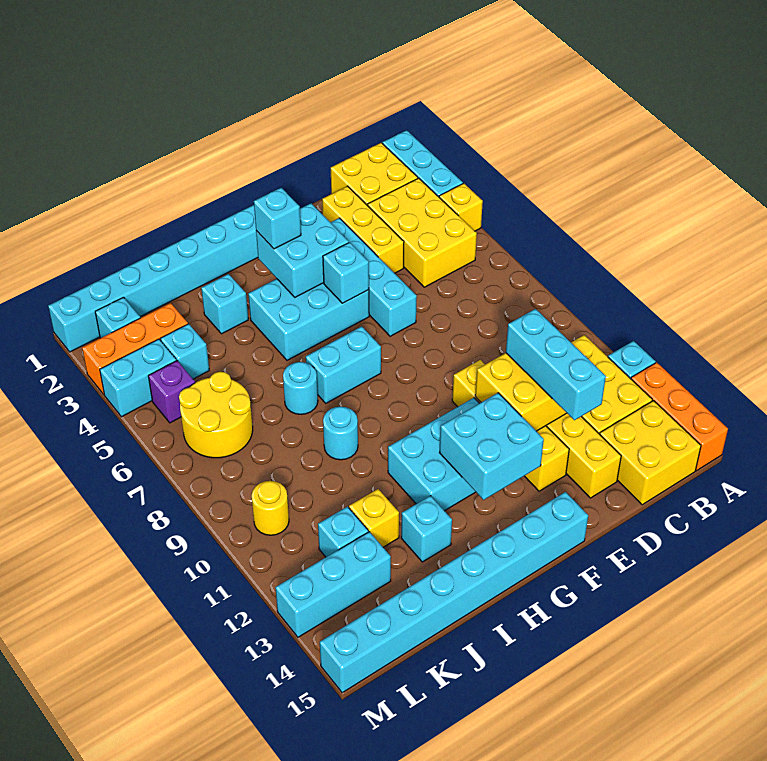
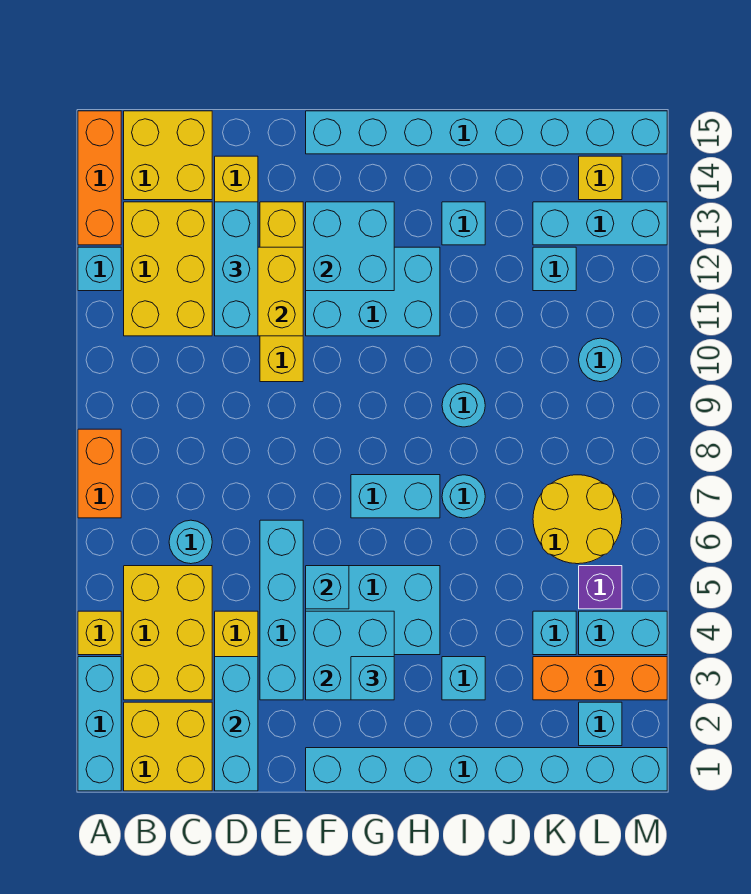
none -> orange 1x2 brick [78,429,121,518]
none -> cyan 1x1 round brick [169,520,212,564]
none -> cyan 1x3 brick [215,657,258,791]
yellow 1x1 brick [349,489,399,547] -> yellow 1x1 brick moved to [579,156,622,200]
yellow 1x1 round brick [252,481,289,535] -> cyan 1x1 round brick [579,338,622,382]

